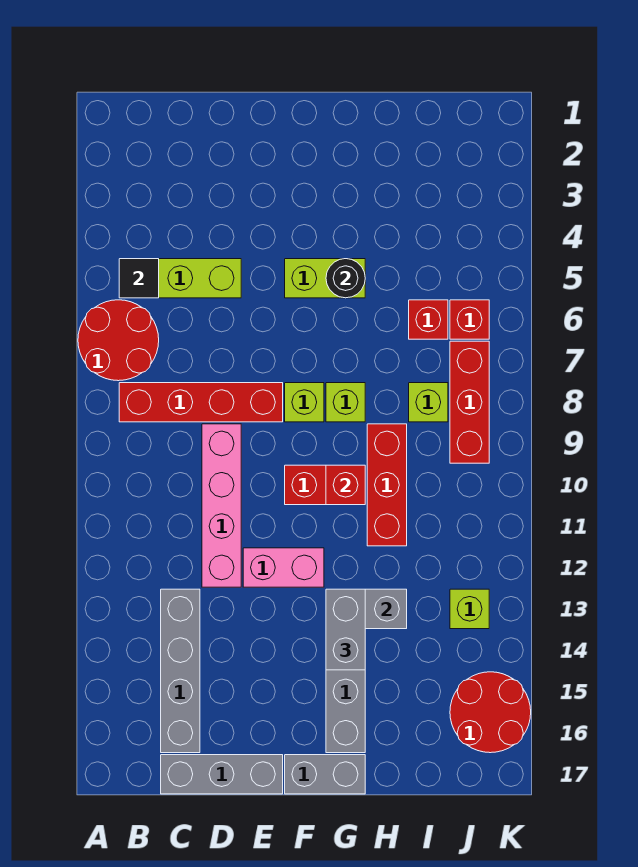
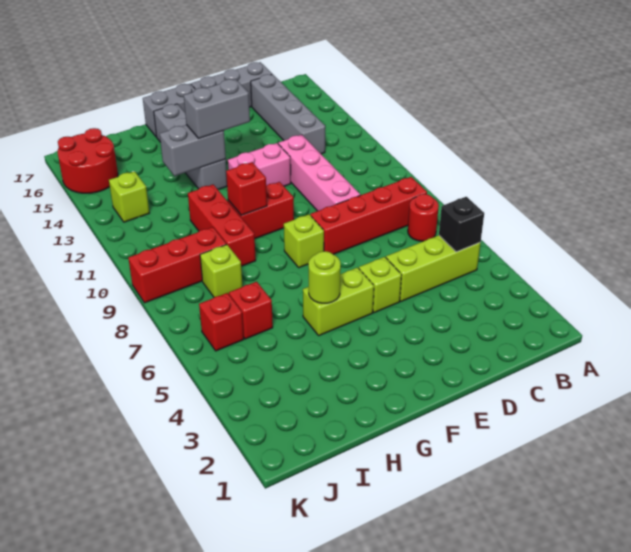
red 2x2 round brick [78,300,159,381] -> red 1x1 round brick [408,194,439,241]
black 1x1 tile [119,259,159,298] -> black 1x1 brick [439,197,484,252]
black 1x1 round brick [326,259,365,298] -> lime 1x1 round brick [308,251,341,303]
lime 1x1 brick [326,383,365,422] -> lime 1x1 brick moved to [359,257,402,313]
grey 1x2 brick [326,589,365,670] -> grey 1x2 brick turned to [184,79,250,138]
red 1x3 brick [450,341,489,463] -> red 1x3 brick turned to [128,227,227,303]

